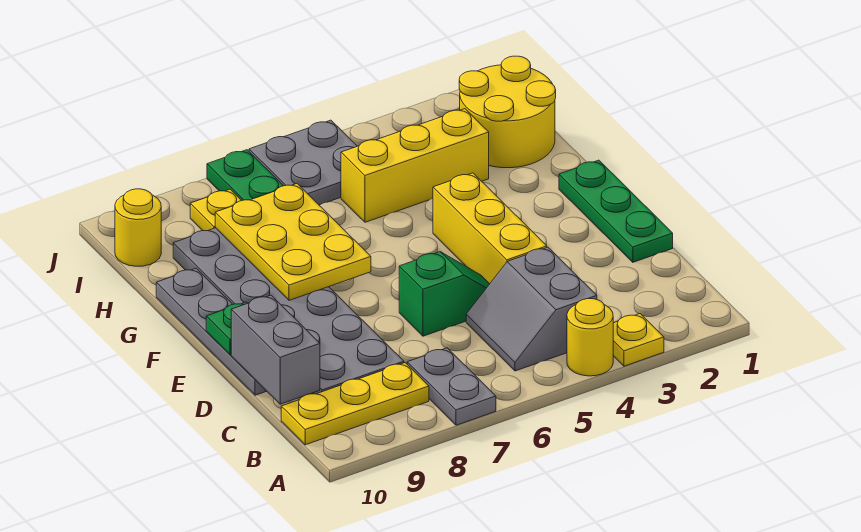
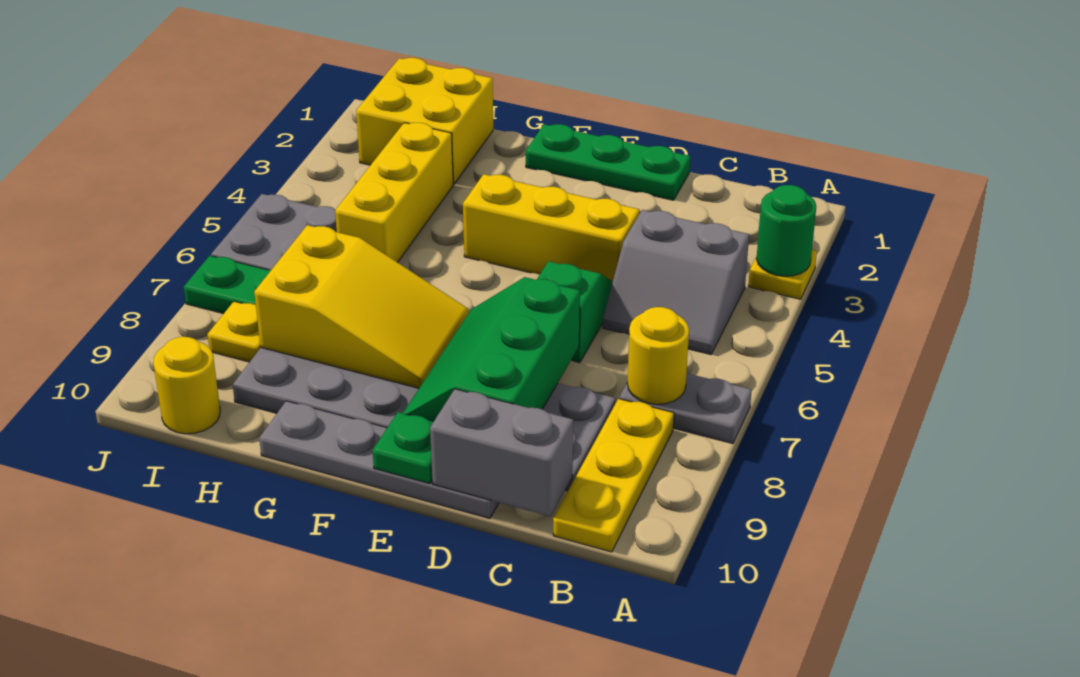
none -> green 1x1 round brick [756,185,816,276]
yellow 1x1 round brick [567,299,613,376] -> yellow 1x1 round brick moved to [627,307,689,404]
none -> green 2x3 slope [403,277,580,421]
yellow 2x3 plate [215,184,371,300] -> yellow 2x3 slope [254,225,469,388]
yellow 2x2 round brick [459,56,556,168] -> yellow 2x2 brick [356,58,493,184]

